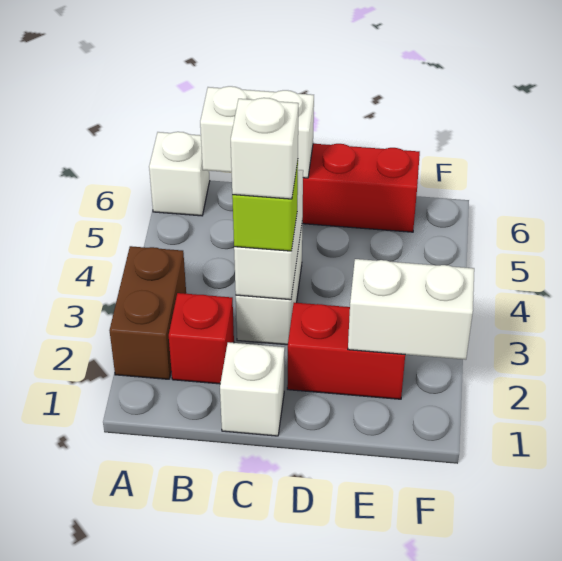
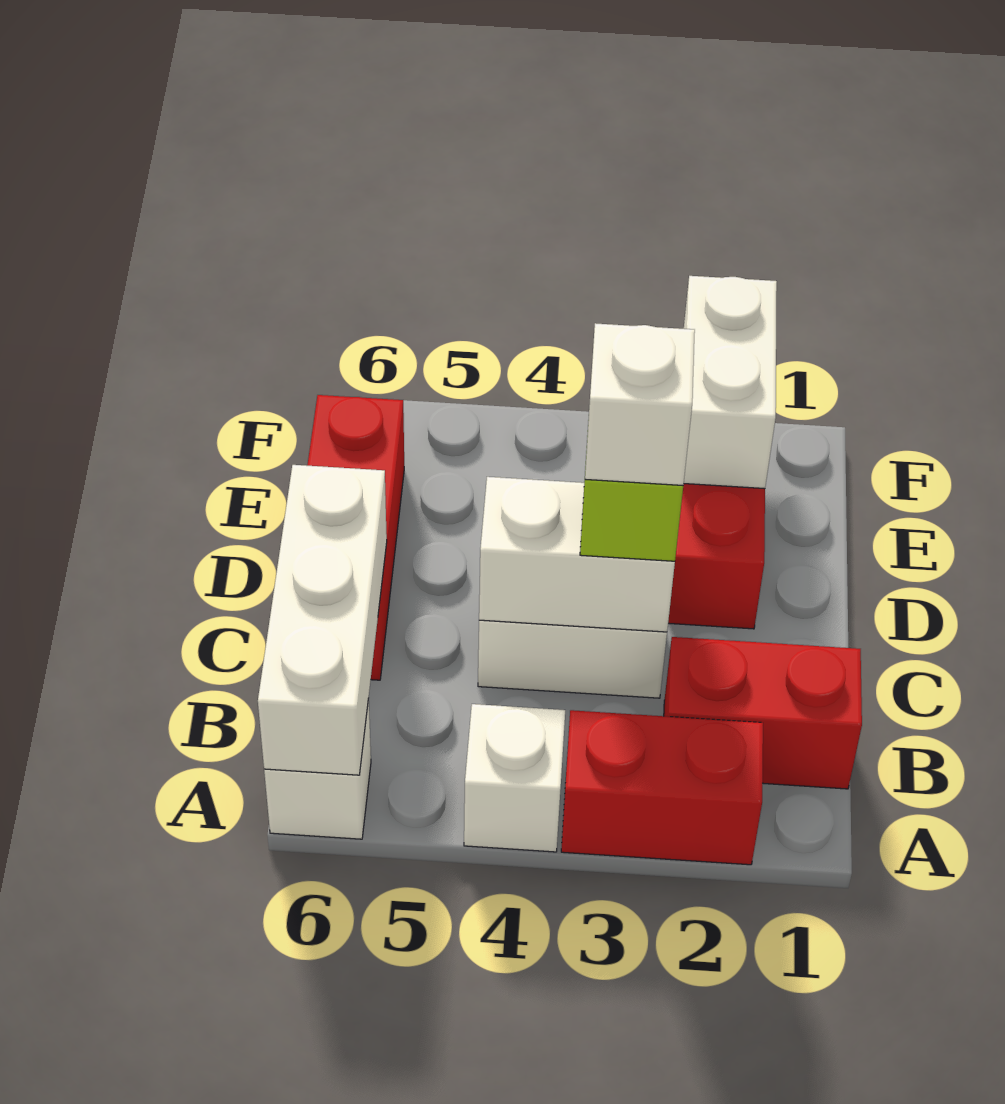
brown 1x2 brick [110,246,186,379] -> red 1x2 brick [561,710,763,865]
red 1x1 brick [169,293,234,384] -> red 1x2 brick [664,637,862,789]
white 1x2 brick [200,86,314,178] -> white 1x3 brick [258,465,387,775]
white 1x1 brick [220,342,285,436] -> white 1x1 brick moved to [464,704,565,852]

